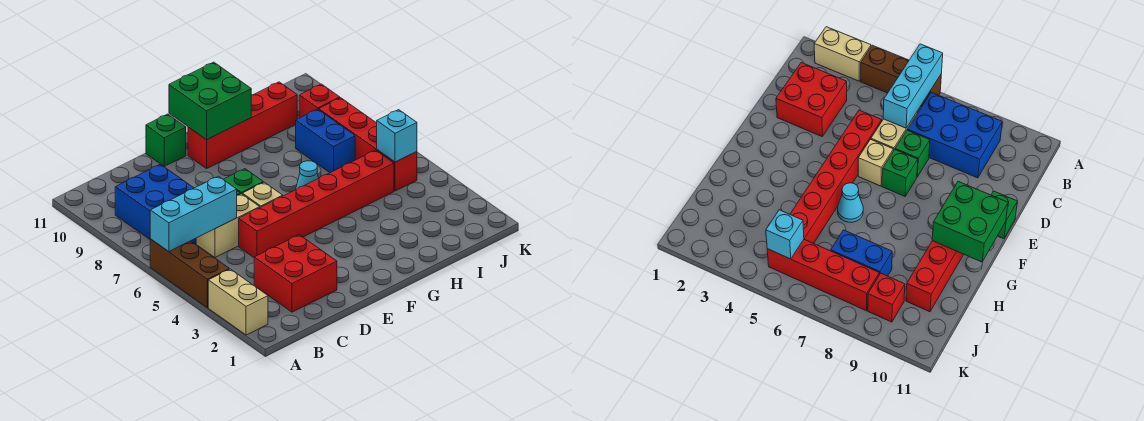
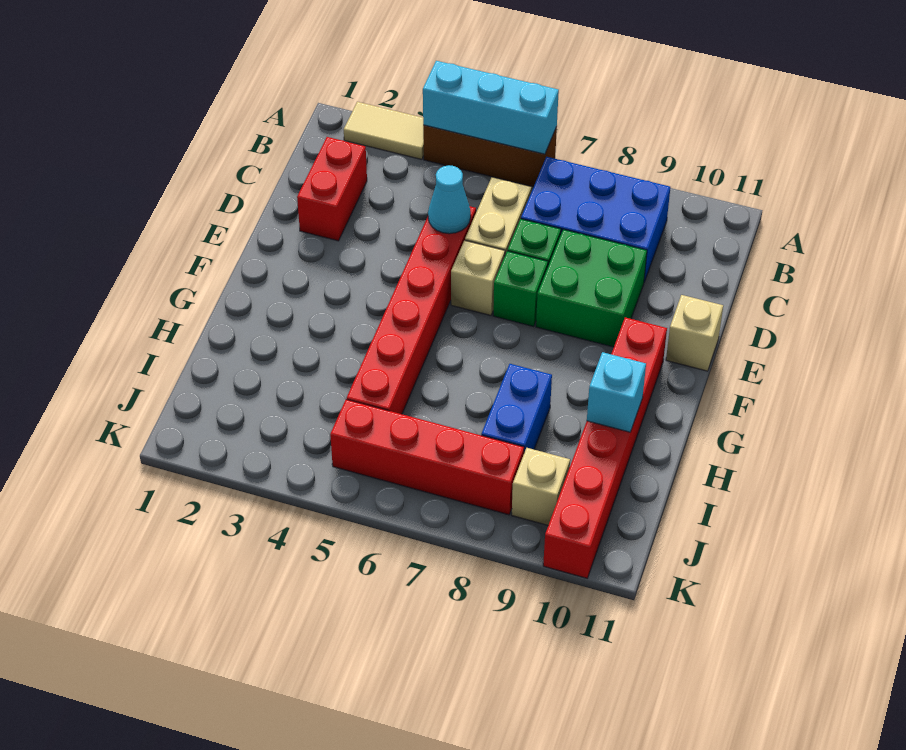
tan 1x2 brick [208,269,268,335] -> tan 1x2 tile [344,102,424,159]
cyan 1x3 brick [150,176,237,252] -> cyan 1x3 brick turned to [423,61,559,154]
red 2x2 brick [254,235,337,312] -> red 1x2 brick [297,137,367,241]
green 1x1 brick [146,114,186,166] -> tan 1x1 brick [666,295,723,371]
red 1x4 brick [188,82,297,169] -> red 1x6 brick [543,317,667,578]
green 2x2 brick [169,62,251,140] -> green 2x2 brick moved to [536,230,647,347]
cyan 1x1 cone [296,161,318,189] -> cyan 1x1 cone moved to [428,165,471,234]
blue 1x2 brick [296,109,355,173] -> blue 1x2 brick turned to [481,364,552,453]
cyan 1x1 brick [377,110,417,162] -> cyan 1x1 brick moved to [587,352,646,432]
red 1x1 brick [299,84,340,118] -> tan 1x1 brick [512,448,570,525]

